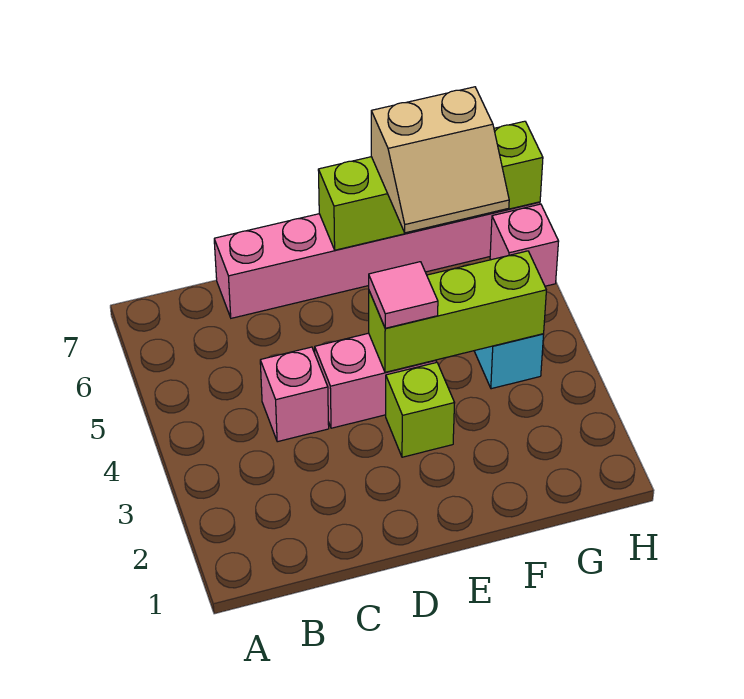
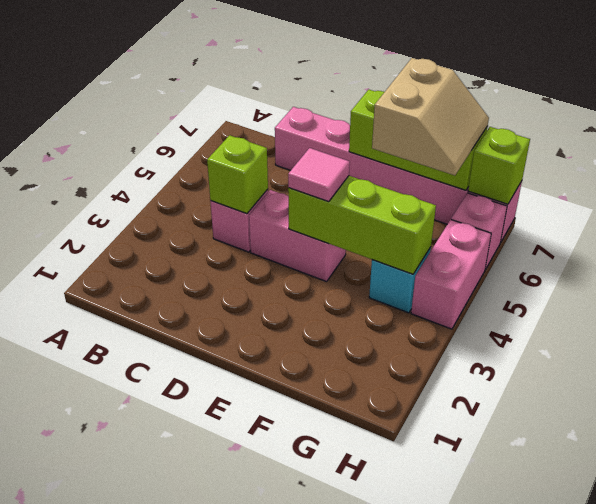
lime 1x1 brick [386,362,454,457] -> lime 1x1 brick moved to [207,135,268,214]
tan 2x2 slope [371,87,509,233] -> tan 2x2 slope turned to [372,58,489,175]
none -> pink 1x2 brick [411,220,491,329]

